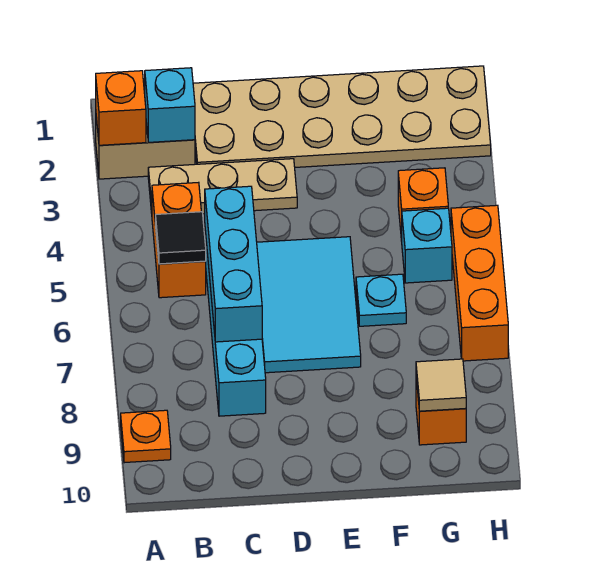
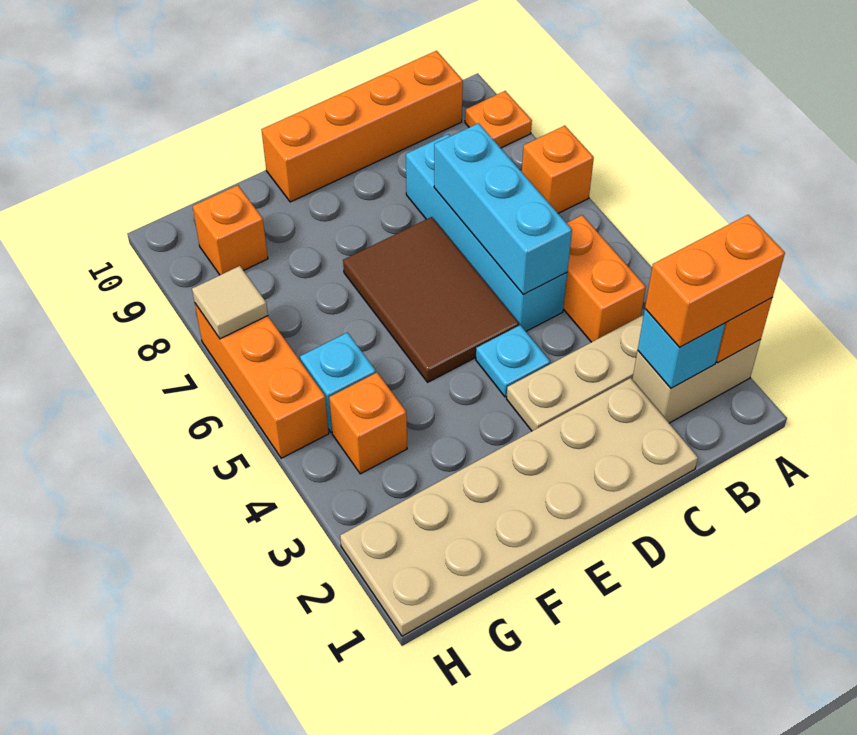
none -> orange 1x2 brick [645,215,785,348]
none -> orange 1x1 brick [522,126,594,213]
black 1x1 tile [156,212,206,264] -> none
none -> orange 1x4 brick [261,51,463,202]
cyan 2x3 tile [257,237,361,373] -> brown 2x3 tile [343,217,519,382]
cyan 1x1 plate [356,274,406,326] -> cyan 1x1 plate moved to [476,325,550,397]
tan 1x1 tile [416,359,466,411] -> tan 1x1 tile moved to [192,266,268,339]

